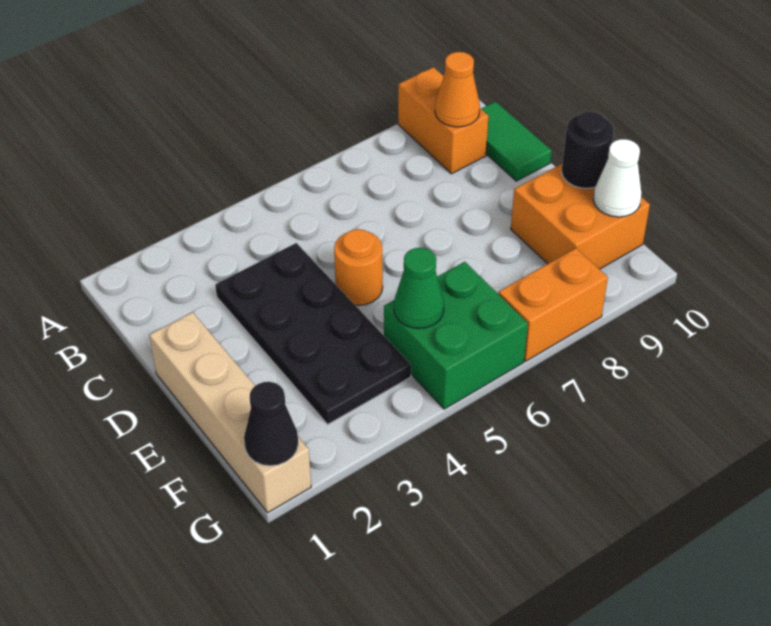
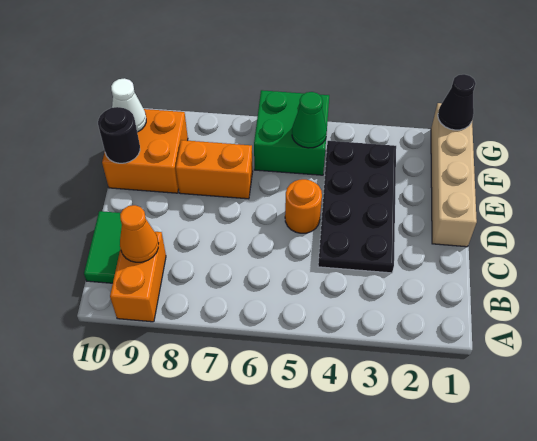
orange 1x2 brick [498,248,608,361] -> orange 1x2 brick moved to [176,140,253,199]

